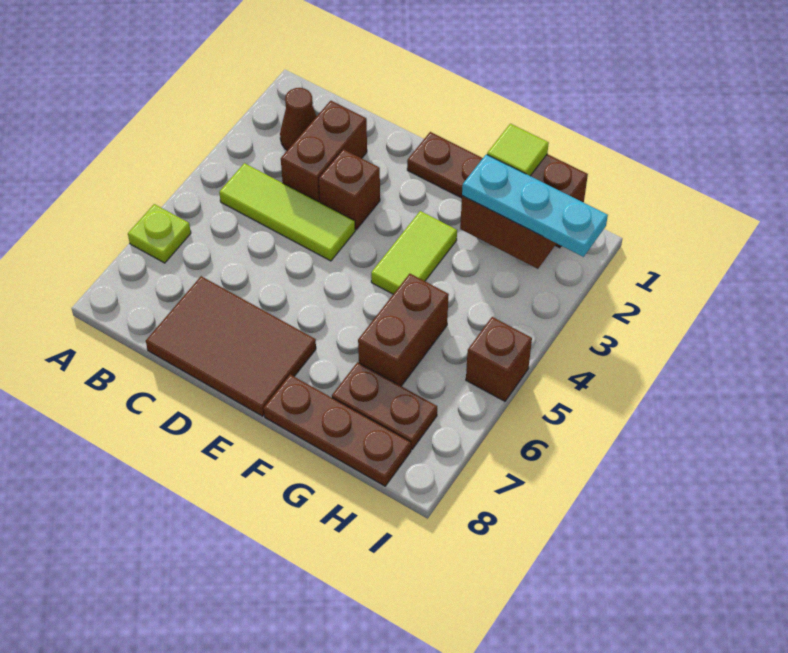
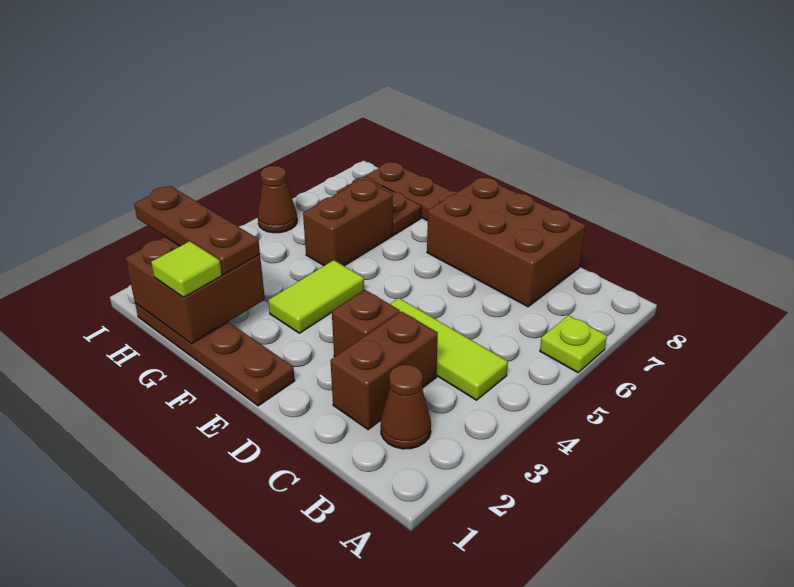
brown 2x3 tile [146,276,316,416] -> brown 2x3 brick [427,177,586,307]
cyan 1x3 plate [462,154,608,257] -> brown 1x3 plate [134,186,260,274]
brown 1x1 brick [466,317,532,401] -> brown 1x1 cone [258,166,297,233]

